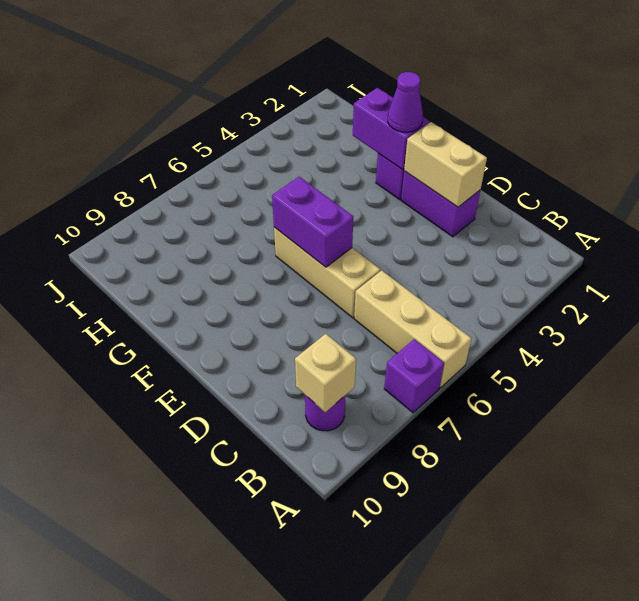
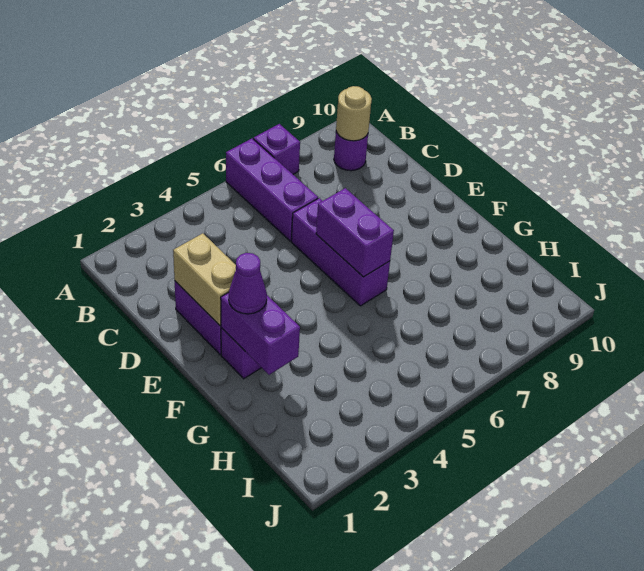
tan 1x3 brick [354,270,472,388] -> purple 1x3 brick [226,138,318,241]
tan 1x1 brick [295,334,356,412] -> tan 1x1 round brick [336,86,372,141]
tan 1x3 brick [274,227,380,318] -> purple 1x3 brick [291,198,390,306]

